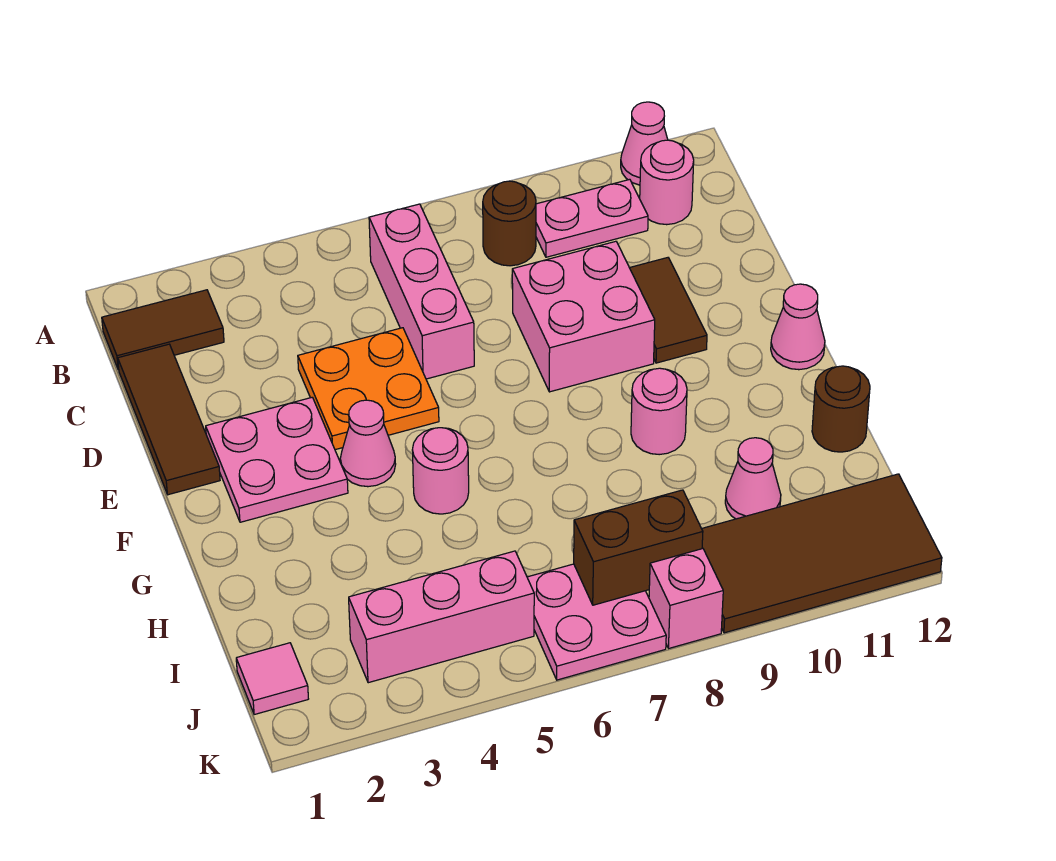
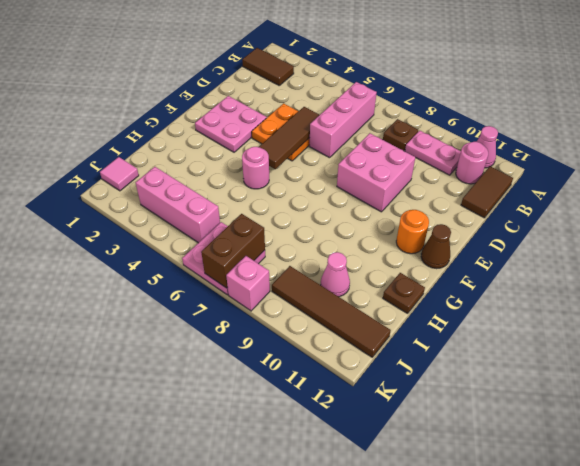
brown 1x1 round brick [483,181,536,266] -> brown 1x1 plate [383,119,418,151]
brown 1x3 tile [118,344,220,495] -> brown 1x3 tile moved to [259,107,319,169]
brown 1x2 tile [630,258,707,363] -> brown 1x2 tile moved to [461,166,513,218]
pink 1x1 cone [340,400,396,487] -> none
none -> orange 1x1 round brick [396,210,429,254]
pink 1x1 cone [771,284,825,370] -> brown 1x1 cone [421,224,451,269]
pink 1x1 round brick [631,368,687,455] -> none
brown 1x1 round brick [812,366,870,452] -> brown 1x1 plate [383,273,425,314]
brown 1x2 brick [574,490,703,605] -> brown 1x2 brick turned to [201,214,265,288]
brown 2x4 tile [702,474,942,633] -> brown 1x4 tile [272,266,391,357]

